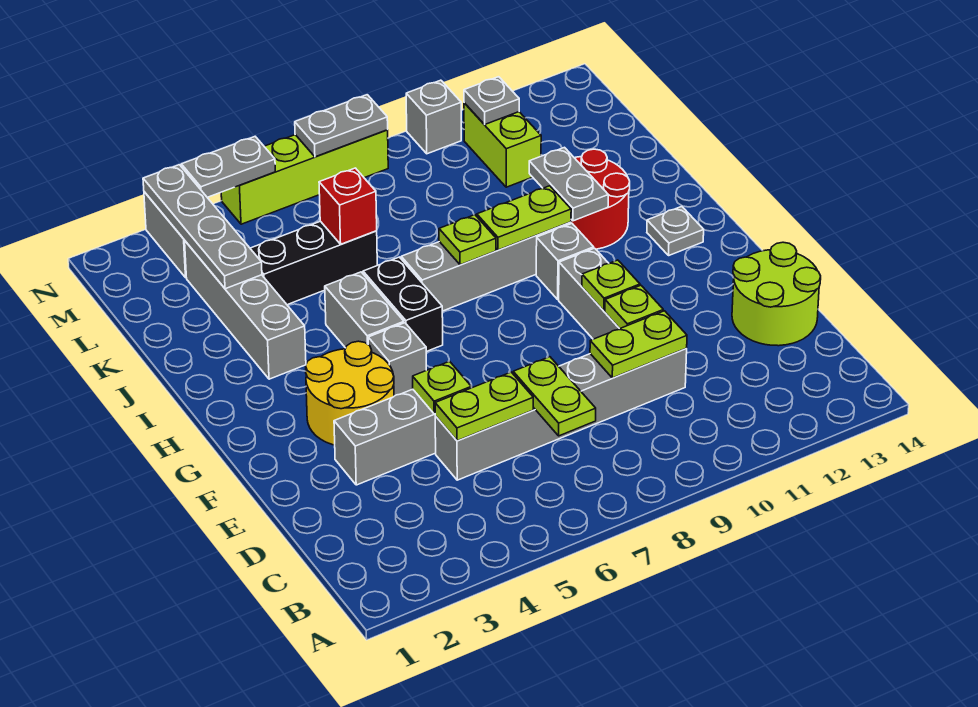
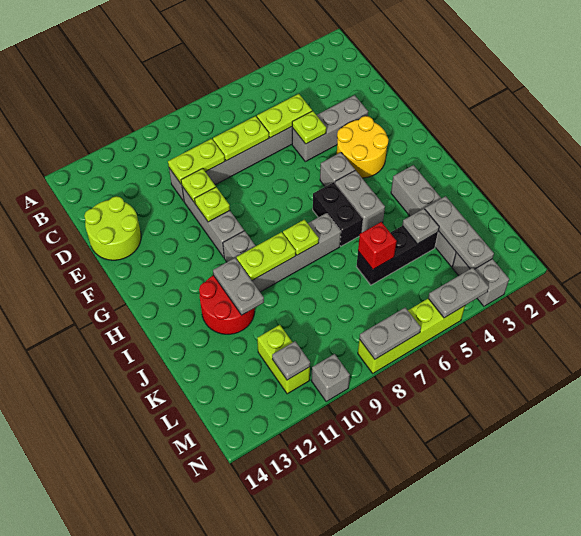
lime 1x2 plate [513,357,596,436] -> lime 1x2 plate turned to [213,116,269,161]
grey 1x1 plate [647,206,704,255] -> grey 1x1 plate moved to [402,209,439,244]
grey 1x4 plate [143,165,262,289] -> grey 1x3 plate [425,196,494,269]

